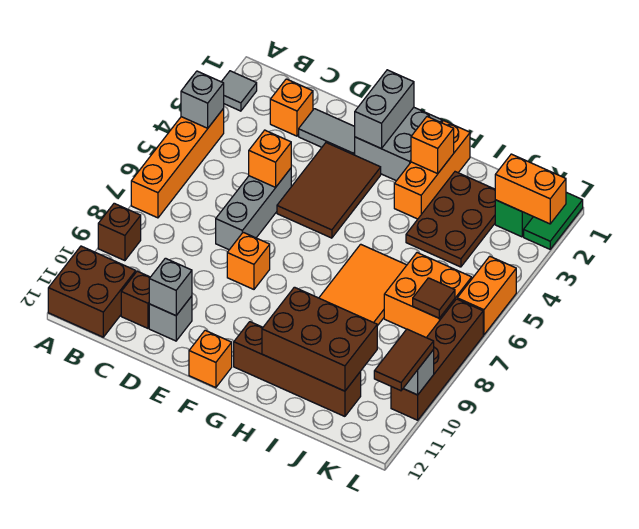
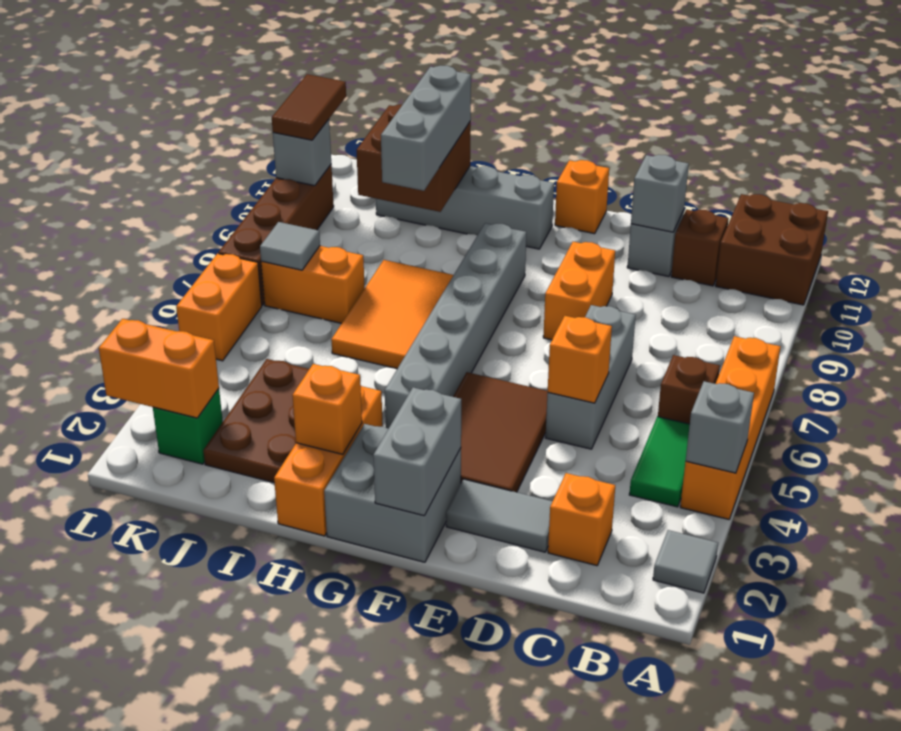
brown 1x1 brick [98,203,141,261] -> brown 1x1 brick moved to [658,355,720,424]
orange 1x1 brick [227,232,270,289] -> orange 1x2 brick [543,242,615,340]
none -> grey 1x6 brick [385,223,526,429]
brown 1x4 brick [234,322,361,416] -> grey 1x4 brick [376,166,554,249]
brown 2x3 brick [262,287,377,391] -> brown 2x2 brick [357,105,471,212]
none -> grey 1x3 brick [381,66,471,191]
orange 2x2 brick [384,253,472,338] -> orange 1x2 brick [261,246,365,323]
brown 1x1 tile [413,278,455,318] -> grey 1x1 tile [260,222,320,270]
green 1x2 tile [524,192,583,249] -> green 1x2 tile moved to [629,417,690,507]

